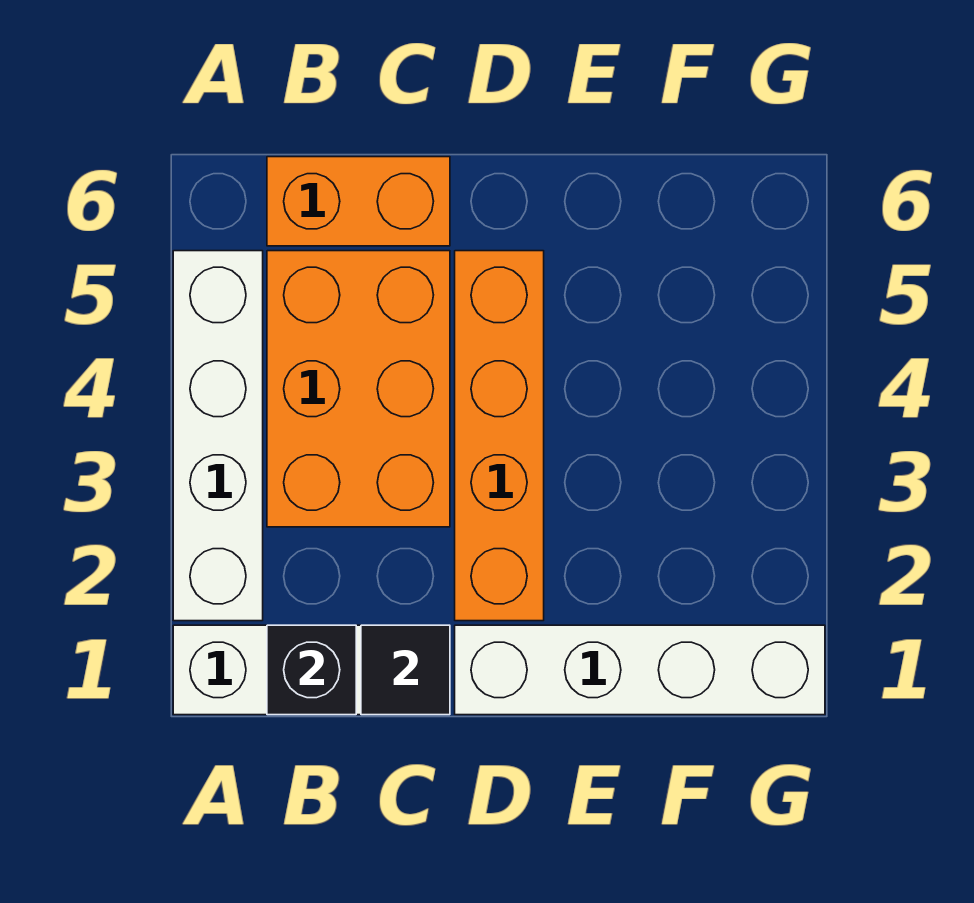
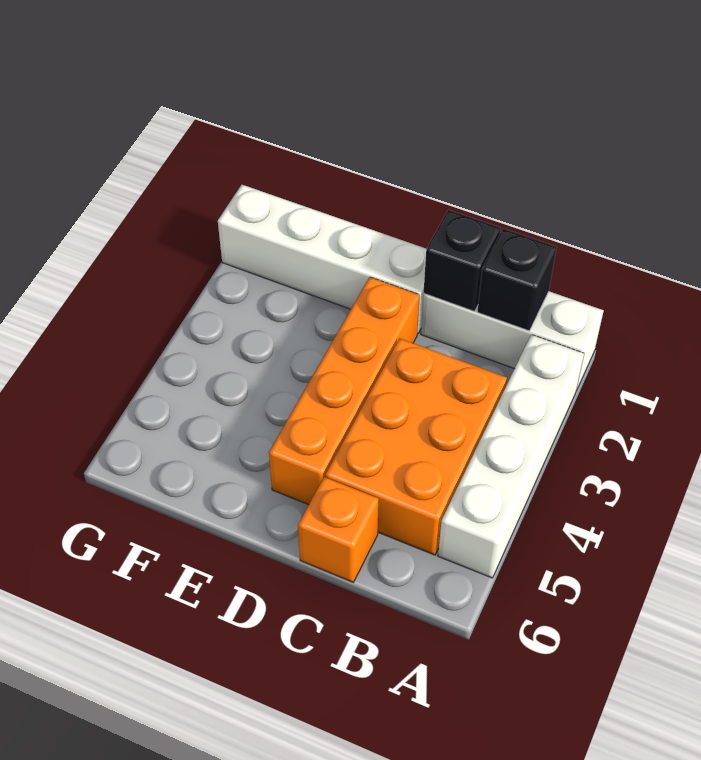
orange 1x2 brick [267,157,450,246] -> orange 1x1 brick [298,477,379,582]
black 1x1 tile [361,625,450,715] -> black 1x1 brick [424,210,500,311]

